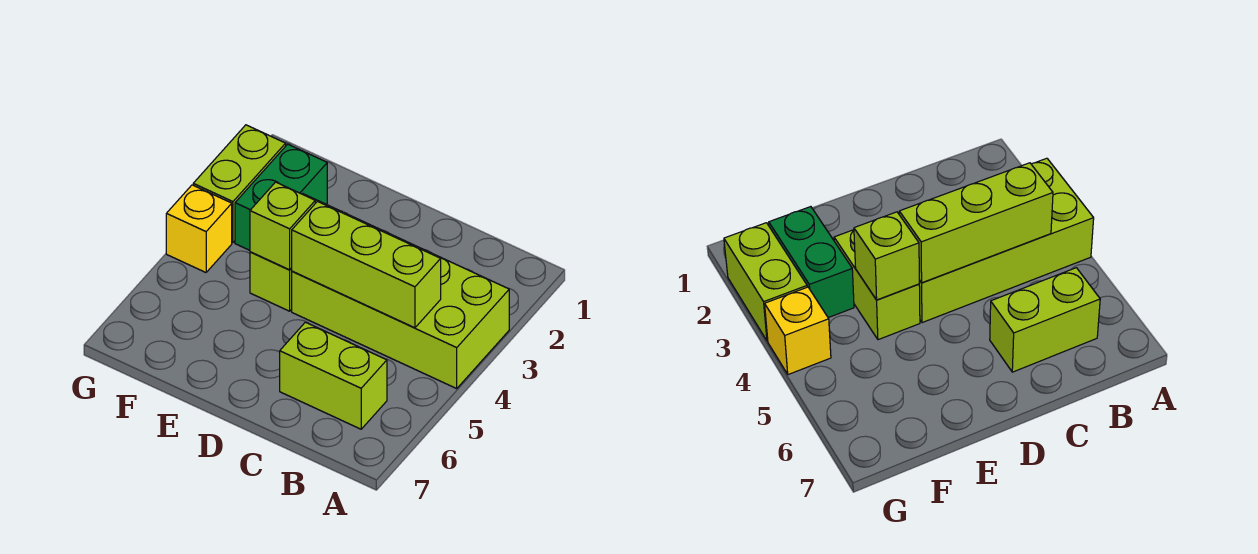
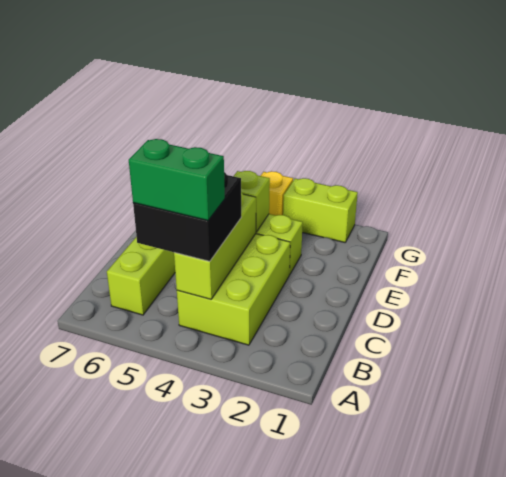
lime 2x4 brick [292,213,509,388] -> lime 2x3 brick [177,234,290,345]
none -> black 2x2 brick [133,172,241,261]
green 1x2 brick [235,144,327,250] -> green 1x2 brick moved to [129,139,225,220]

